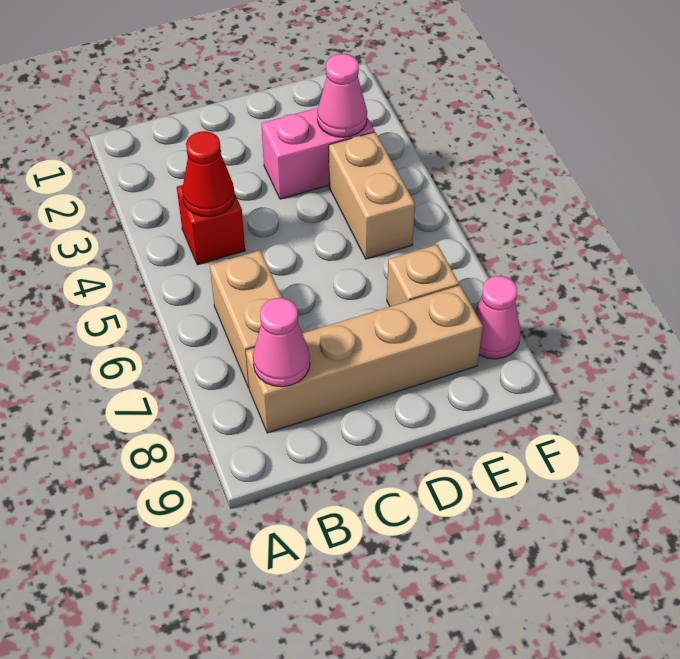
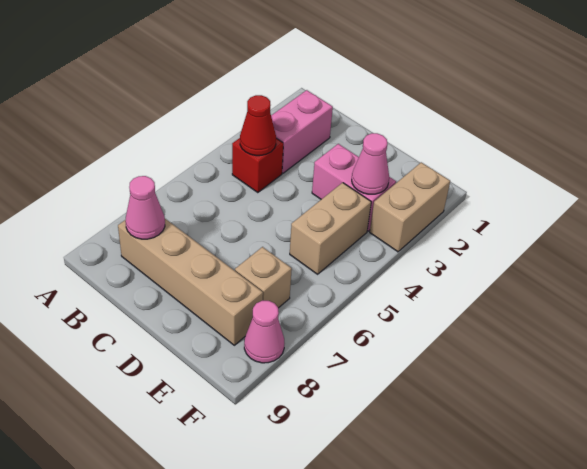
none -> pink 1x2 brick [271,90,333,173]
tan 1x2 brick [210,250,282,388] -> tan 1x2 brick moved to [370,162,450,252]

